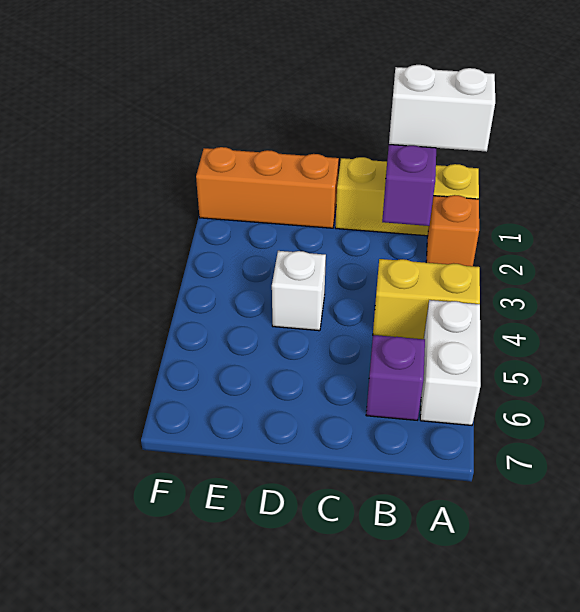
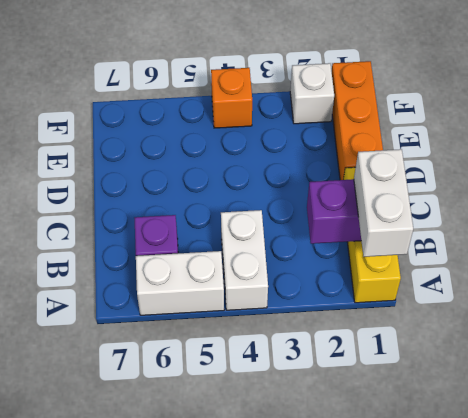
orange 1x1 brick [426,195,479,266] -> orange 1x1 brick moved to [211,68,252,128]
yellow 1x2 brick [373,259,480,339] -> white 1x2 brick [221,210,268,310]
white 1x1 brick [272,251,326,331] -> white 1x1 brick moved to [290,63,334,124]

